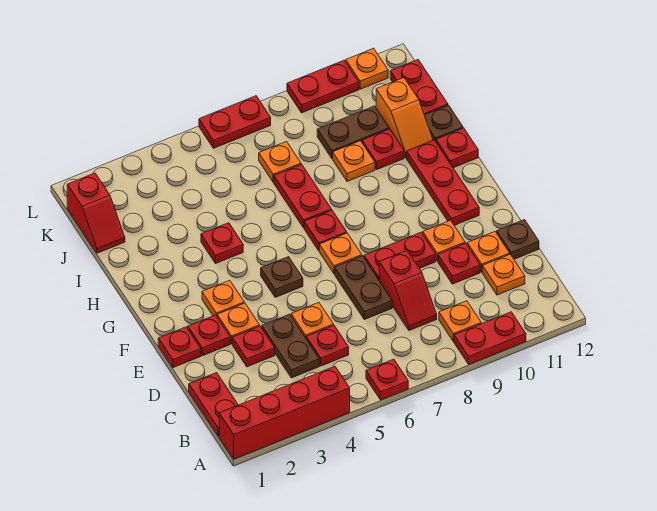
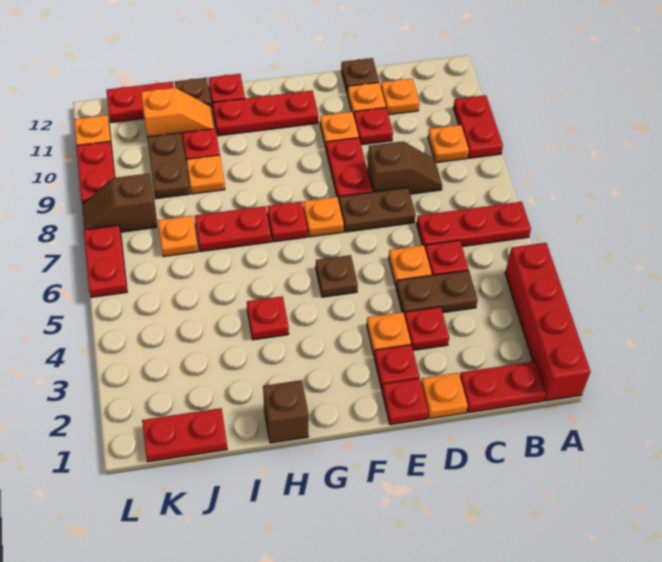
red 1x1 plate [366,359,408,400] -> red 1x3 plate [417,202,531,247]
red 1x2 slope [379,250,437,330] -> brown 1x2 slope [367,141,442,194]
orange 1x1 plate [202,280,244,316] -> orange 1x1 plate moved to [421,373,468,419]
none -> brown 1x1 brick [263,380,309,443]
red 1x2 slope [67,173,125,253] -> red 1x2 plate [142,408,227,462]
none -> brown 1x2 slope [82,173,157,232]

